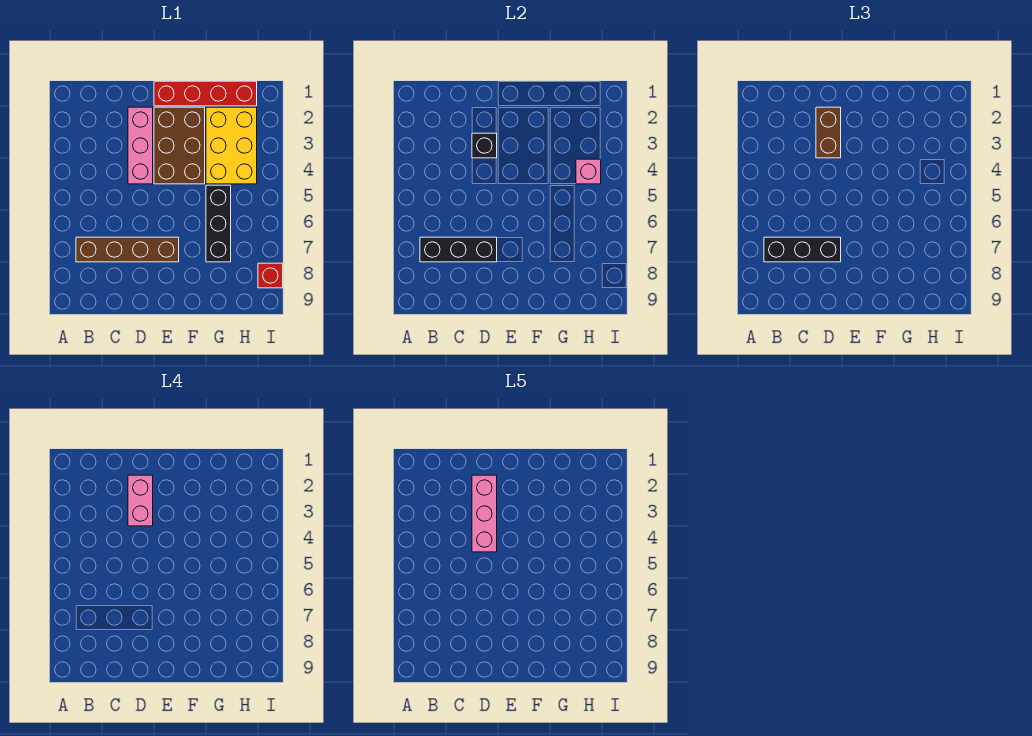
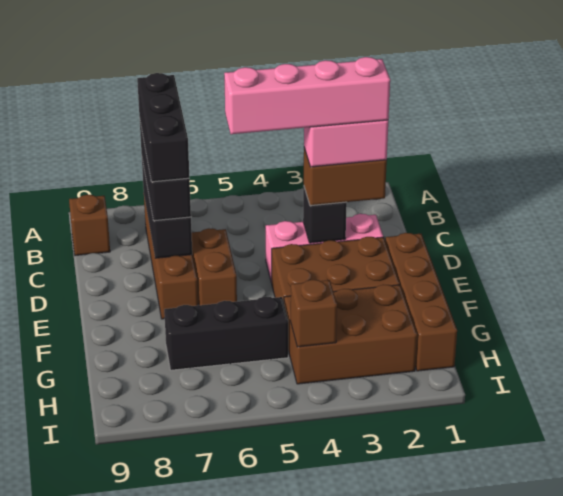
none -> black 1x3 brick [137,73,189,182]
none -> brown 1x1 brick [69,195,110,256]
pink 1x3 brick [472,475,497,552] -> pink 1x4 brick [224,57,390,134]
none -> brown 1x2 brick [192,228,237,305]
red 1x4 brick [154,81,257,106] -> brown 1x4 brick [385,233,457,371]
yellow 2x3 brick [206,107,257,184] -> brown 2x3 brick [284,284,417,384]
pink 1x1 brick [576,159,601,184] -> brown 1x1 brick [291,280,337,347]
red 1x1 brick [258,263,283,288] -> none

